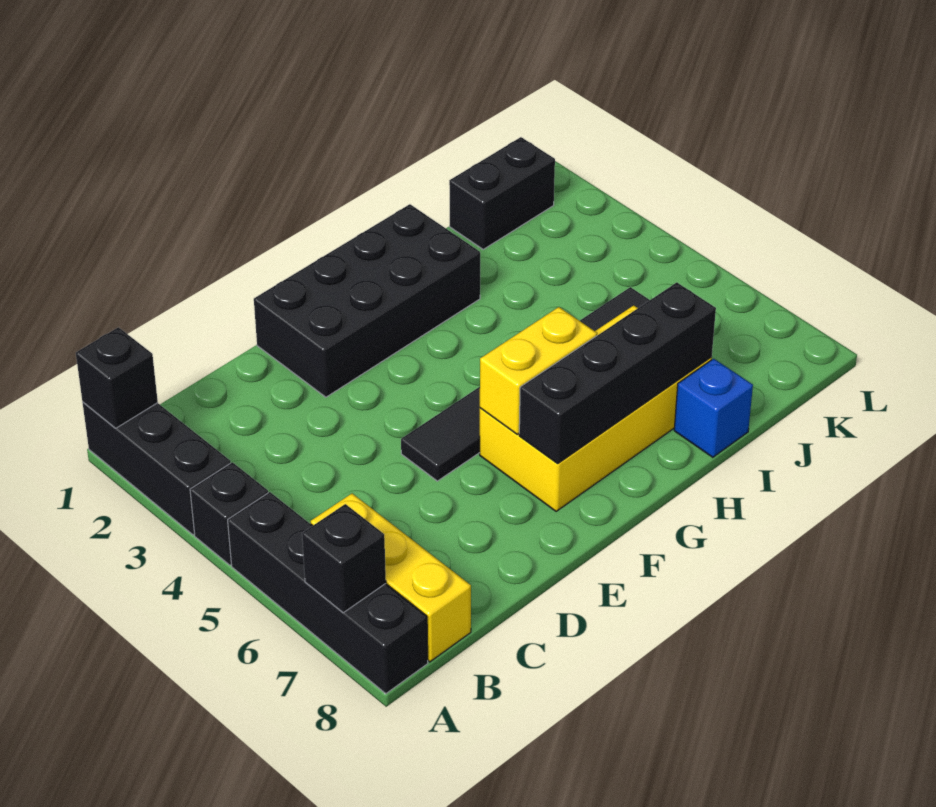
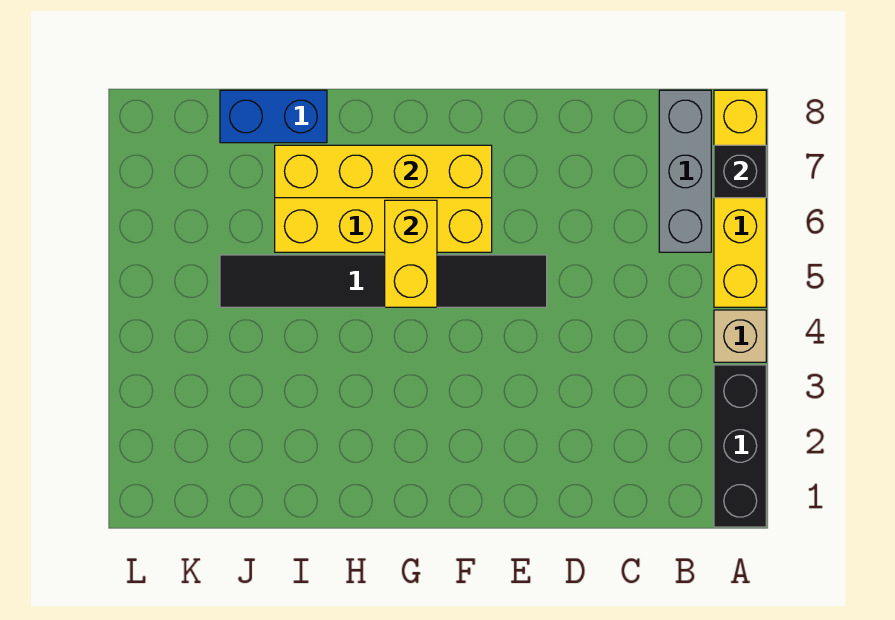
black 1x1 brick [76,327,158,428] -> none
black 1x1 brick [190,462,268,565] -> tan 1x1 brick [714,310,766,362]
black 1x4 brick [228,492,428,694] -> yellow 1x4 brick [714,90,766,307]
yellow 1x3 brick [311,493,471,662] -> grey 1x3 brick [659,90,711,252]
black 2x4 brick [254,204,480,397] -> none
yellow 1x2 brick [480,307,597,434] -> yellow 1x2 brick turned to [385,200,437,307]
black 1x4 brick [519,282,716,463] -> yellow 1x4 brick [275,145,492,198]
blue 1x1 brick [674,359,753,457] -> blue 1x2 brick [220,90,327,143]
black 1x2 brick [449,137,555,249] -> none

